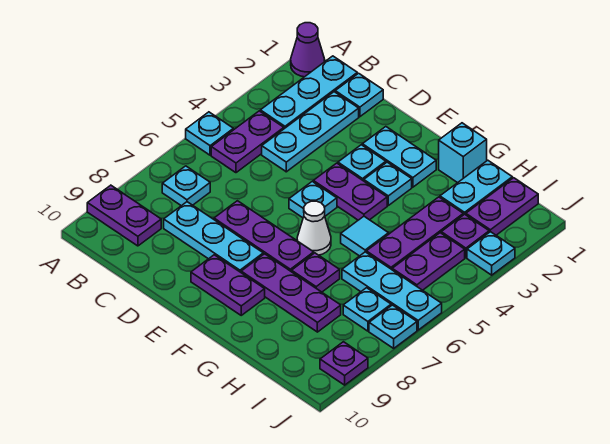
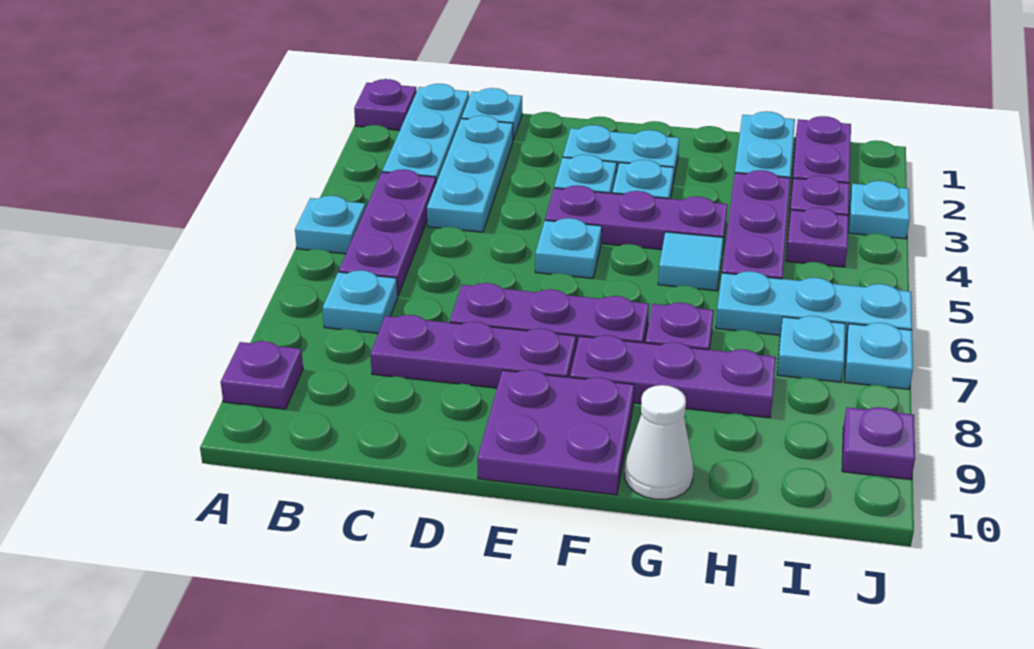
purple 1x1 cone [291,23,324,77] -> purple 1x1 plate [354,79,417,130]
purple 1x2 plate [87,185,161,246] -> purple 1x1 plate [221,341,303,409]
purple 1x2 plate [211,111,284,173] -> purple 1x3 plate [339,169,436,295]
cyan 1x3 plate [164,202,263,272] -> purple 1x3 plate [370,315,576,388]
purple 1x2 plate [313,163,387,220] -> purple 1x3 plate [545,185,728,251]
purple 1x2 plate [191,255,265,315] -> purple 2x2 plate [477,370,634,495]
white 1x1 cone [297,201,331,255] -> white 1x1 cone moved to [625,385,693,499]
cyan 1x1 brick [439,123,487,183] -> none
purple 1x2 plate [392,233,465,290] -> purple 1x1 plate [786,208,849,267]

